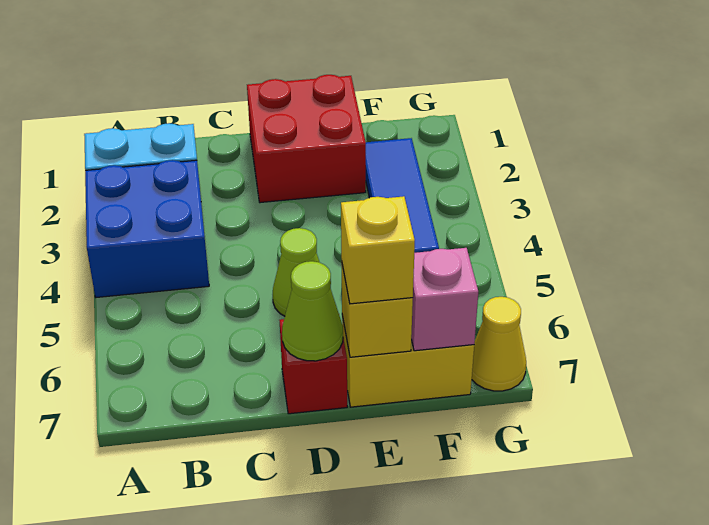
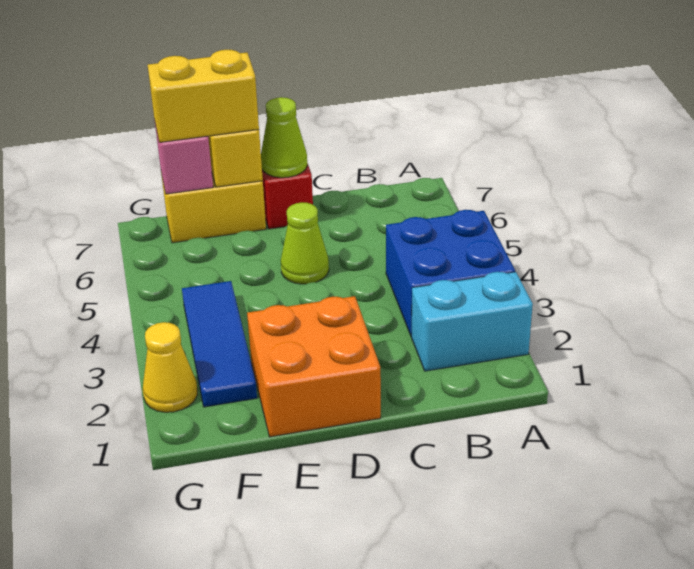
red 2x2 brick [247,75,366,203] -> orange 2x2 brick [247,296,381,437]
yellow 1x1 brick [341,196,415,304] -> yellow 1x2 brick [148,50,259,142]
yellow 1x1 cone [472,297,526,391] -> yellow 1x1 cone moved to [143,322,197,412]

